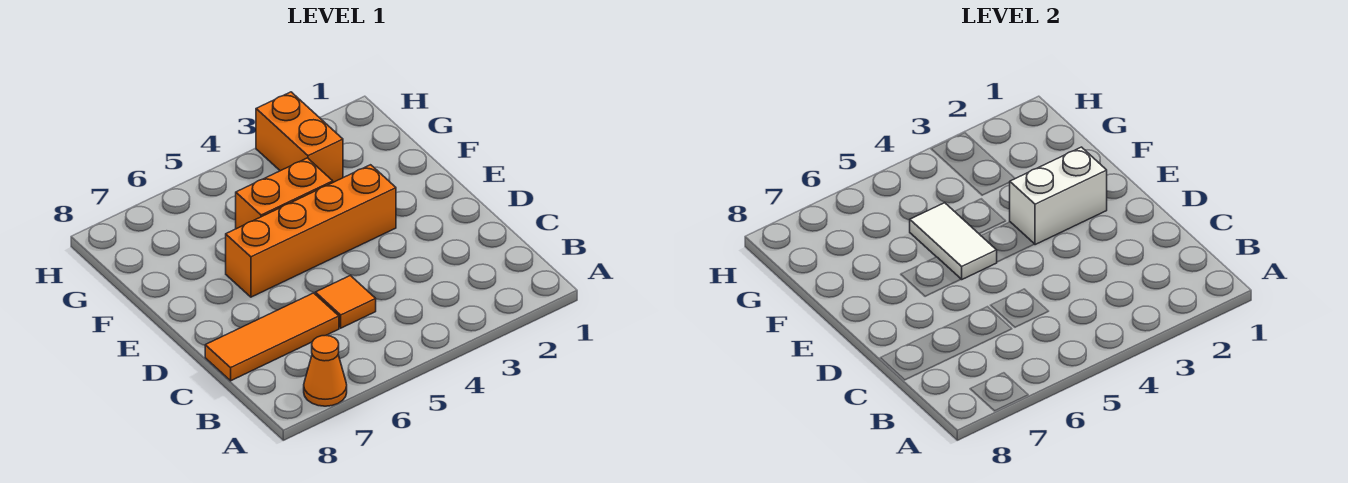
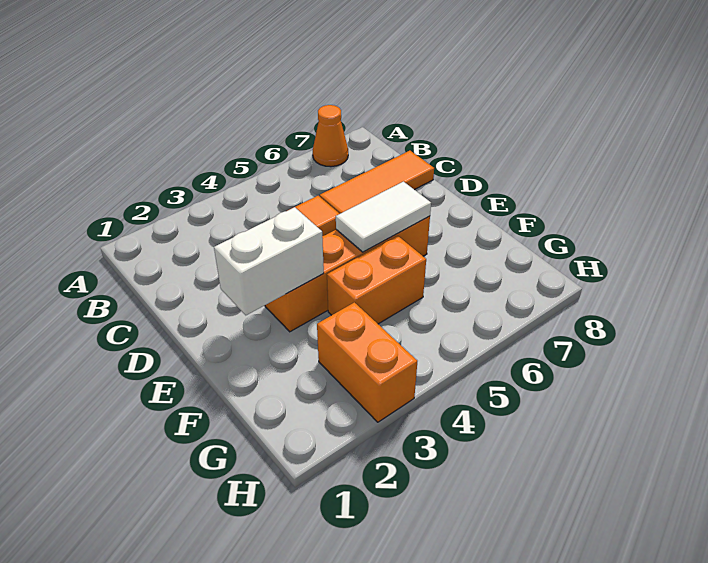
white 1x2 tile [910,203,997,279] -> white 1x2 tile turned to [336,182,431,252]

